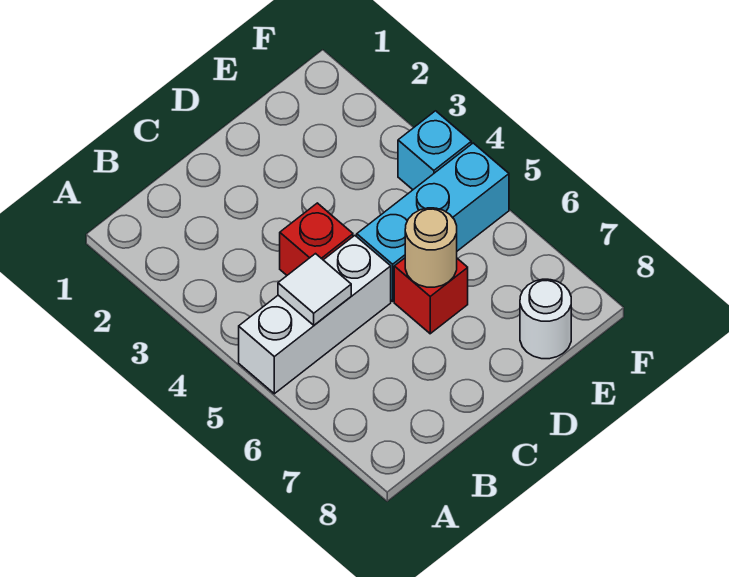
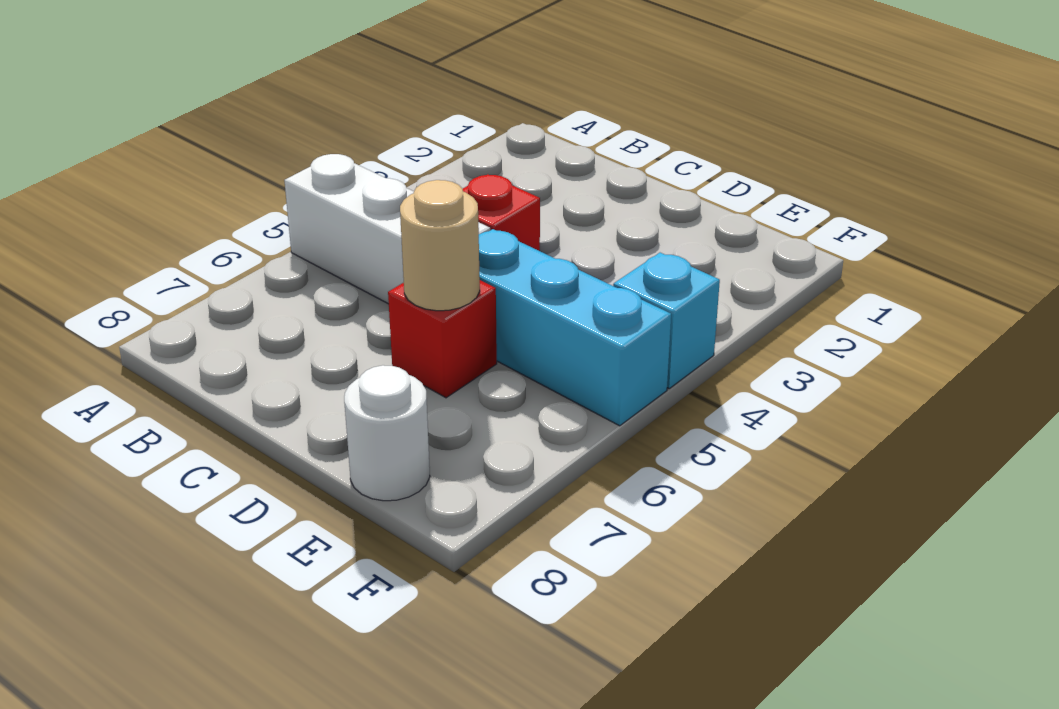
white 1x1 tile [278,254,351,325] -> none

